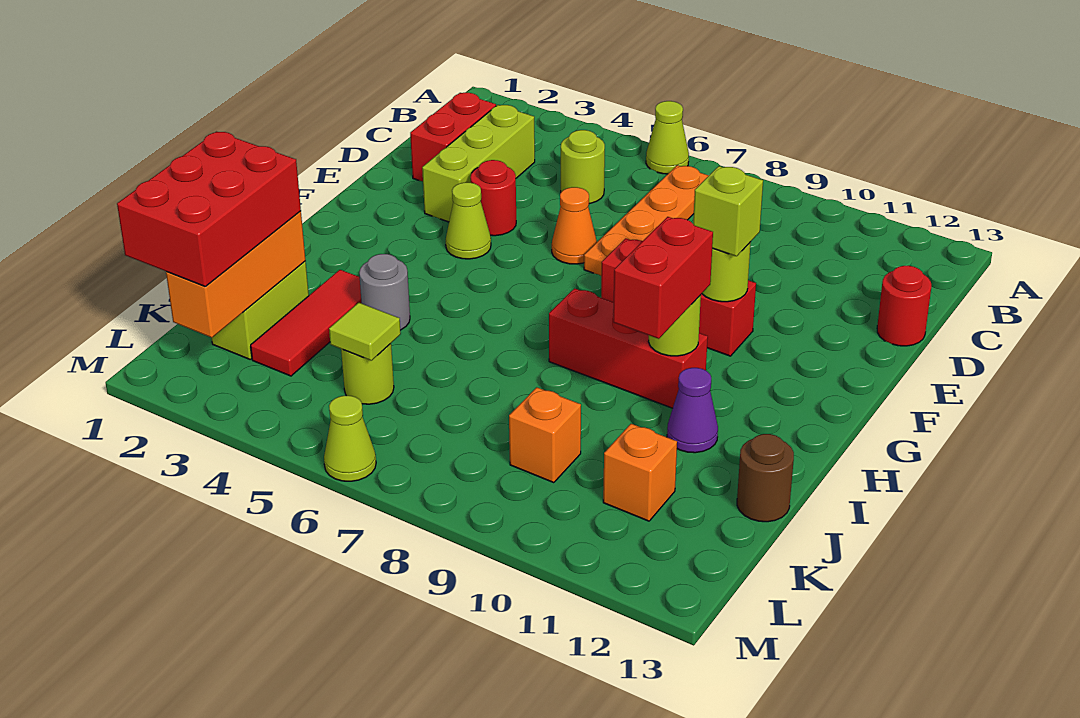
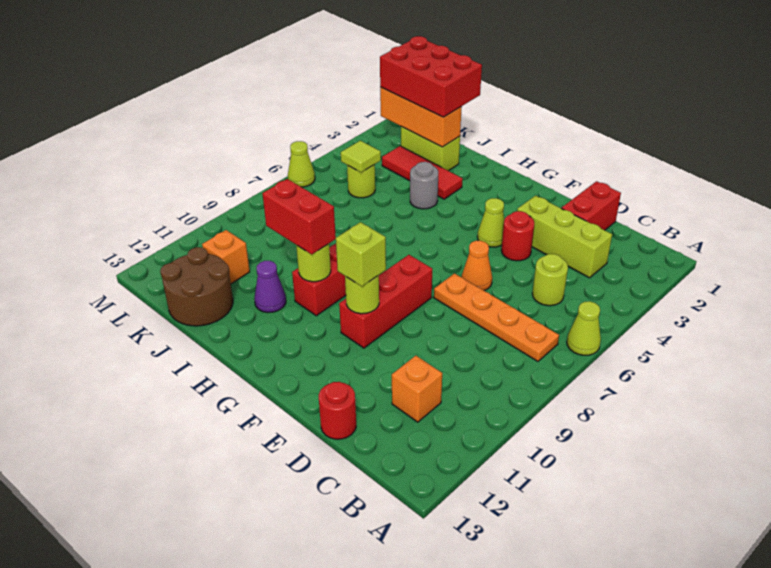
red 1x2 brick [410,93,496,181] -> red 1x2 brick turned to [562,181,621,230]
brown 1x1 round brick [737,434,794,522] -> brown 2x2 round brick [160,247,233,326]
orange 1x1 brick [509,387,581,483] -> orange 1x1 brick moved to [392,356,442,422]

